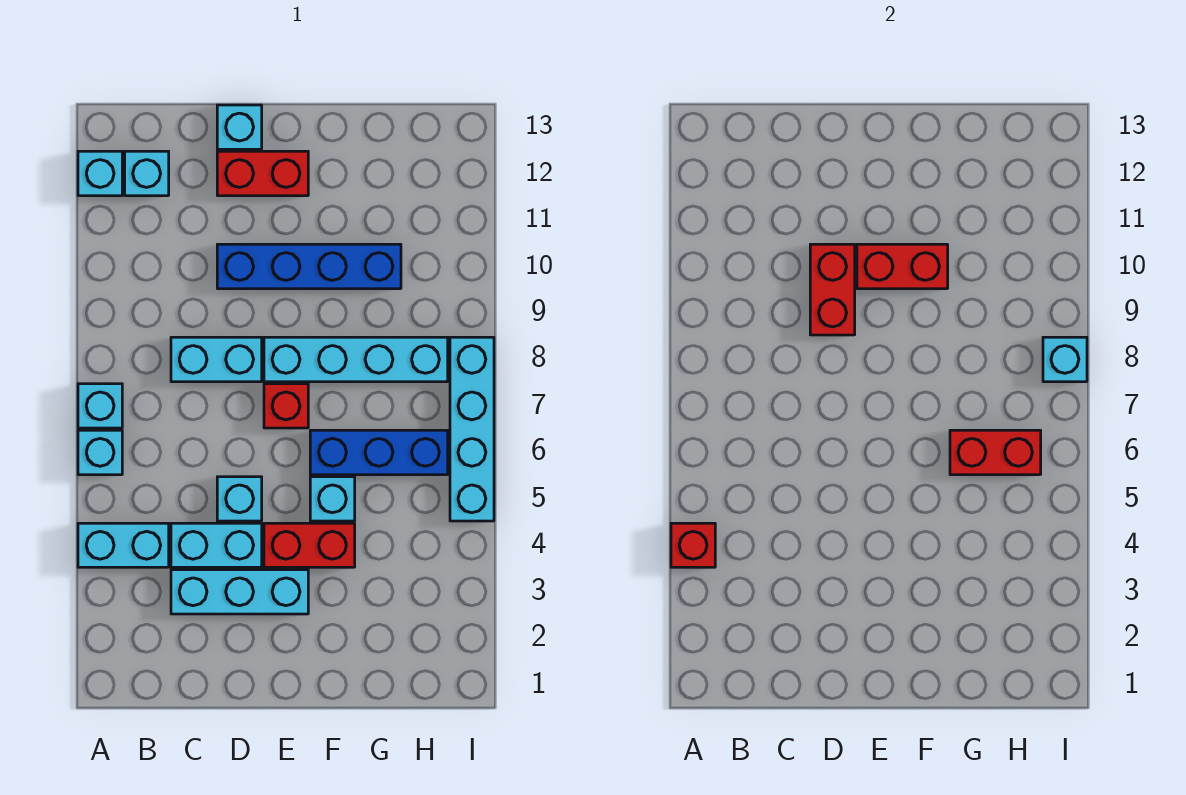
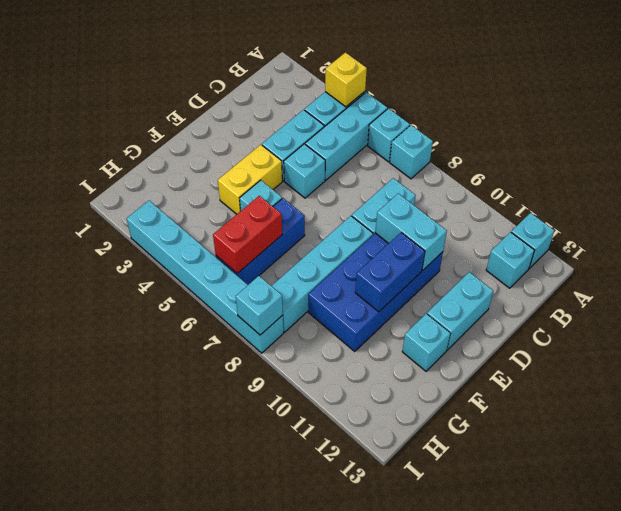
red 1x1 brick [671,523,715,567] -> yellow 1x1 brick [325,53,367,107]
cyan 1x3 brick [171,570,308,614] -> cyan 1x3 brick moved to [305,92,387,180]
red 1x2 brick [810,244,855,335] -> cyan 1x2 brick [375,193,447,270]
blue 1x4 brick [217,244,401,289] -> blue 2x4 brick [308,233,443,351]
red 1x2 brick [217,151,308,196] -> cyan 1x2 brick [427,272,493,350]
cyan 1x1 brick [217,105,262,149] -> cyan 1x1 brick moved to [402,314,450,371]
red 1x2 brick [264,523,355,567] -> yellow 1x2 brick [218,145,282,214]
red 1x1 brick [264,384,308,428] -> none
red 1x2 brick [857,244,948,289] -> blue 1x2 brick [355,233,425,312]
cyan 1x4 brick [450,337,494,521] -> cyan 1x6 brick [127,201,284,353]

